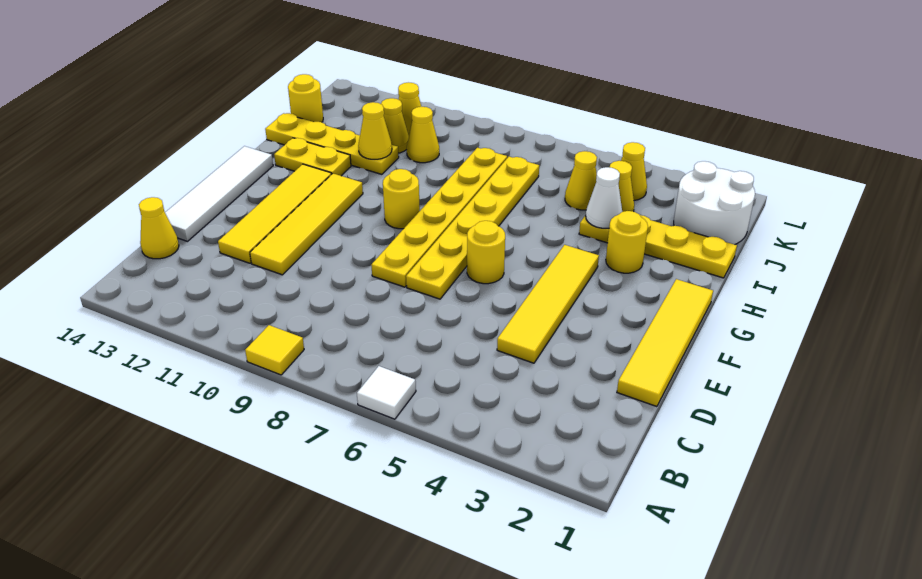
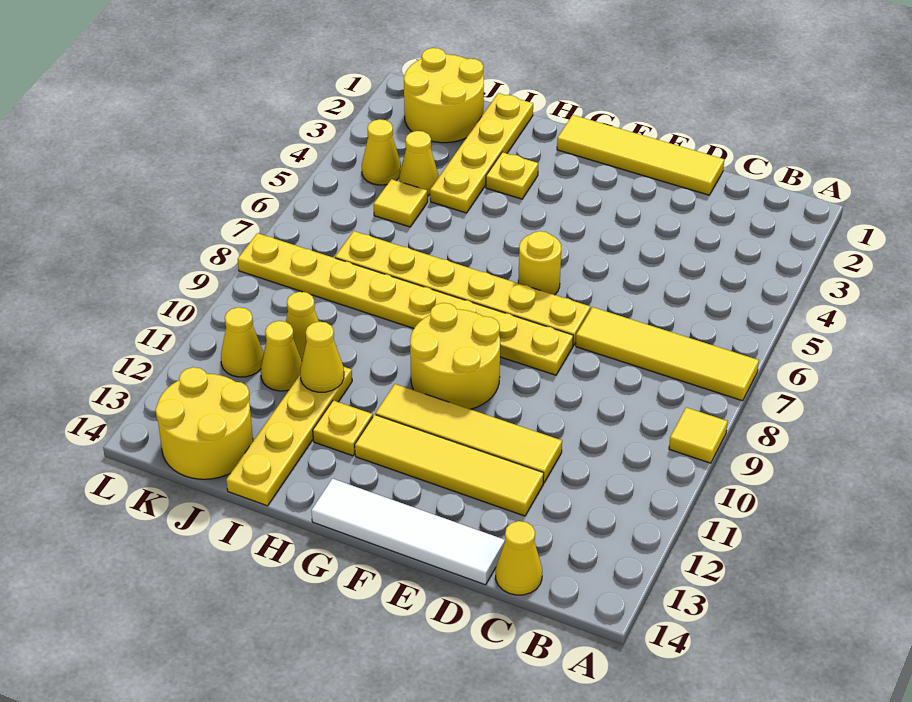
white 1x1 tile [357,366,416,419] -> none
yellow 1x4 tile [497,245,599,363] -> yellow 1x4 tile moved to [576,307,759,401]
yellow 1x6 plate [371,148,507,287] -> yellow 1x8 plate [238,233,573,375]
yellow 1x1 round brick [383,169,420,229] -> yellow 2x2 round brick [410,303,500,409]
yellow 1x1 round brick [606,211,648,273] -> yellow 1x1 plate [486,152,538,199]
yellow 1x2 plate [274,138,351,176] -> yellow 1x1 plate [313,400,373,456]
white 1x1 cone [586,167,622,228] -> none
white 2x2 round brick [674,161,755,245] -> yellow 2x2 round brick [404,48,484,143]
yellow 1x1 cone [565,151,597,210] -> yellow 1x1 tile [374,179,428,227]
yellow 1x1 round brick [288,74,323,122] -> yellow 2x2 round brick [156,367,253,479]

